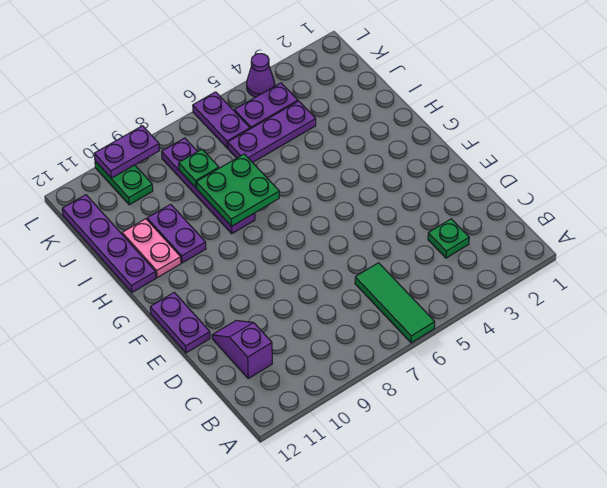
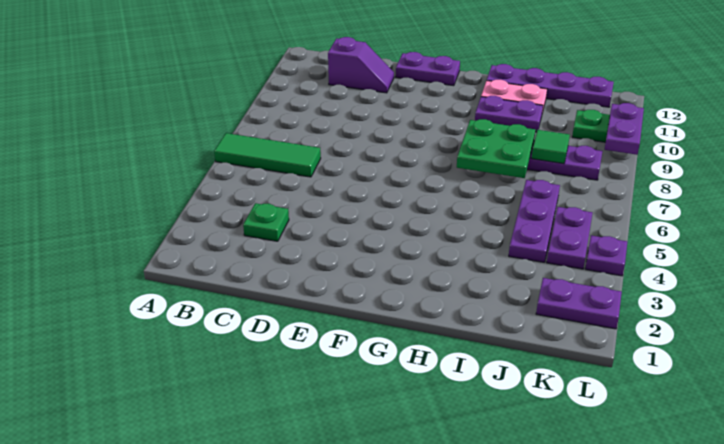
green 1x1 plate [179,149,219,188] -> green 1x1 tile [531,130,570,164]
purple 1x2 plate [193,92,250,148] -> purple 1x2 plate moved to [536,278,622,329]
purple 1x1 cone [247,54,275,97] -> purple 1x1 plate [585,235,628,276]

